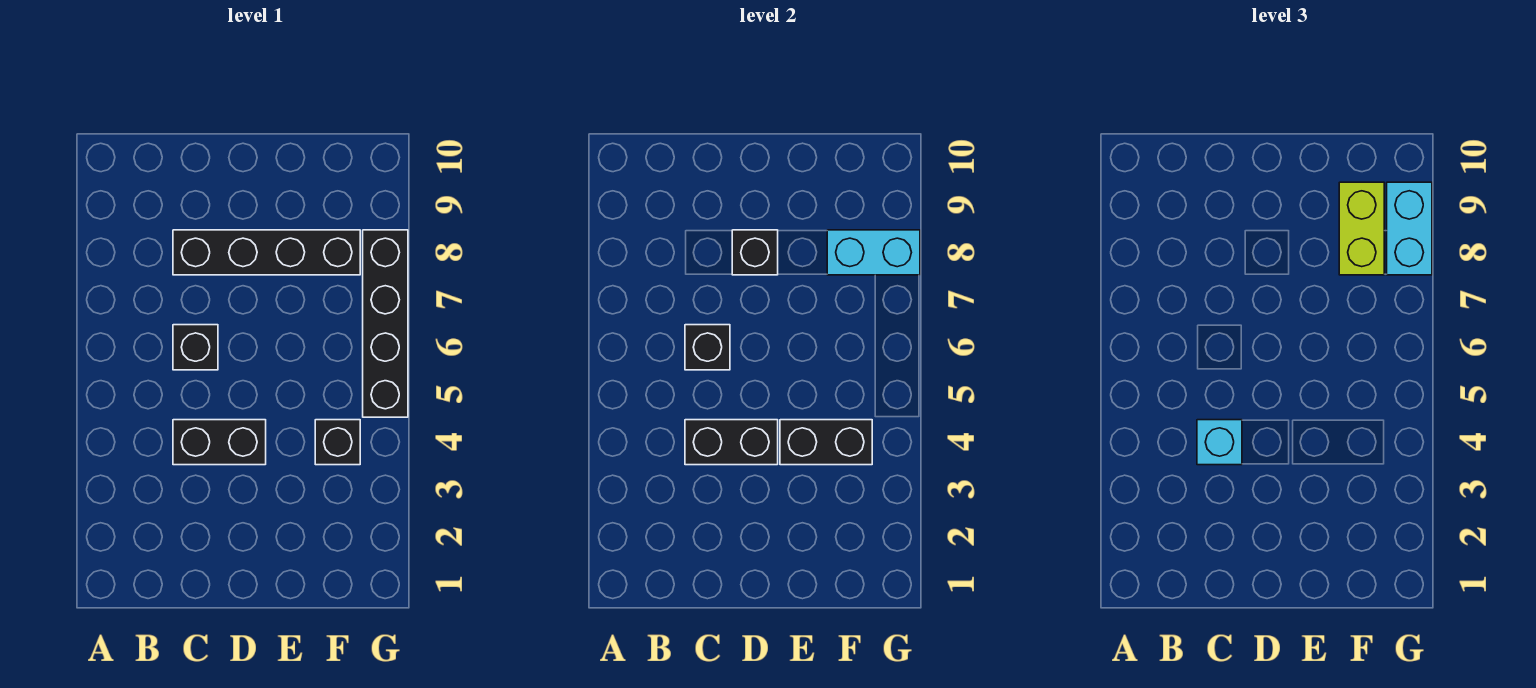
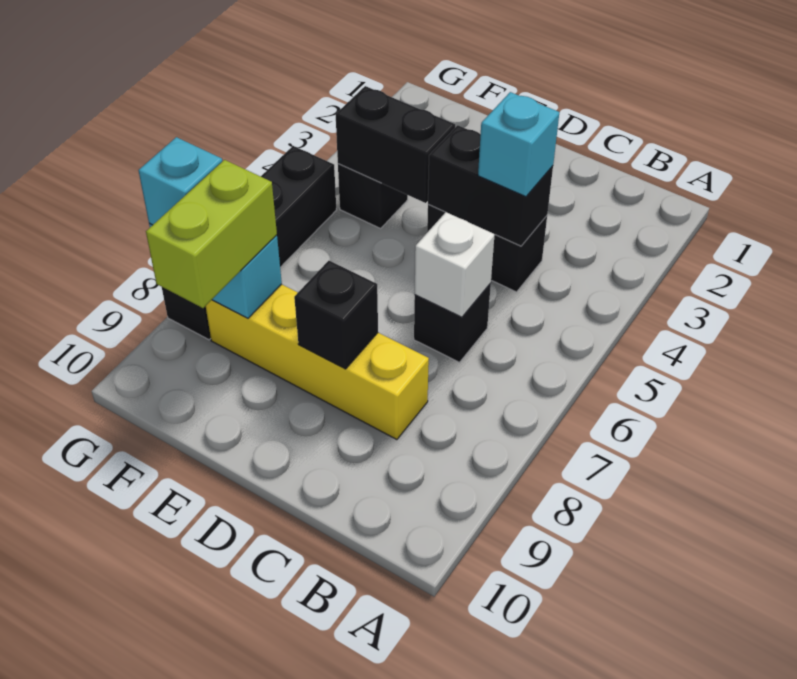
black 1x1 brick [685,325,730,370] -> white 1x1 brick [415,212,495,317]
black 1x4 brick [173,230,360,275] -> yellow 1x4 brick [206,284,429,440]
cyan 1x2 brick [1387,182,1432,275] -> cyan 1x1 brick [138,137,222,225]

